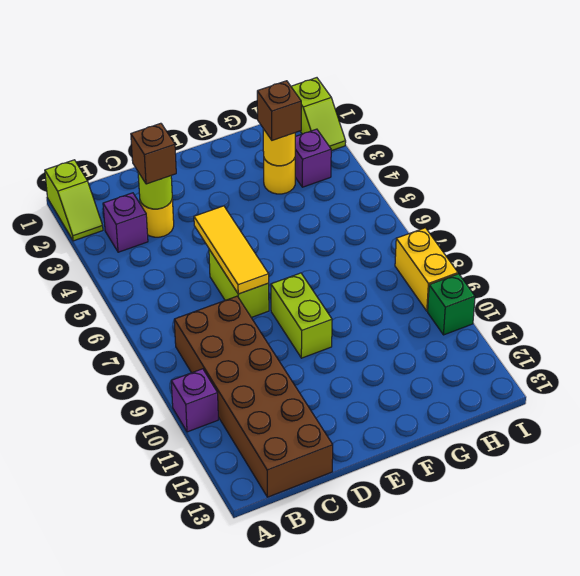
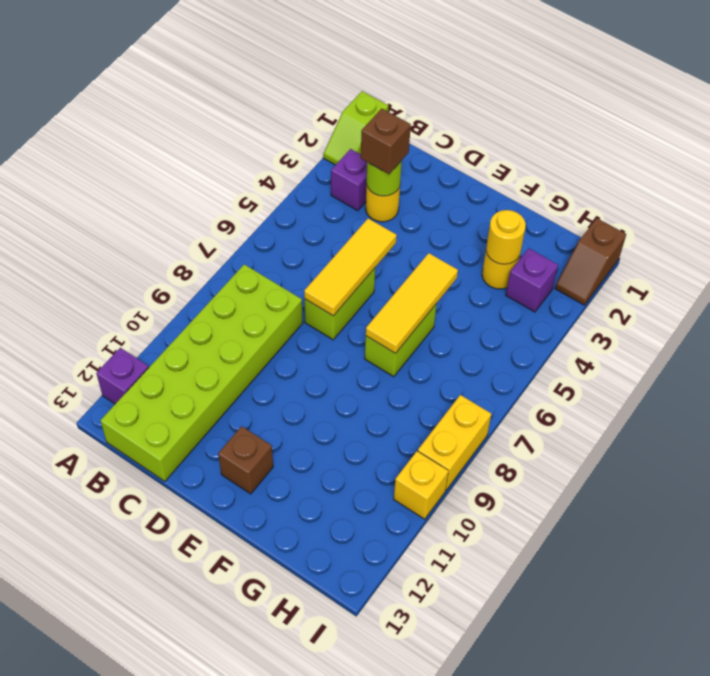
purple 1x1 brick [171,369,218,432] -> purple 1x1 brick moved to [96,348,149,404]
brown 2x6 brick [174,296,333,497] -> lime 2x6 brick [100,264,303,481]
lime 1x2 brick [271,273,332,358] -> lime 1x2 brick moved to [365,304,437,377]
none -> yellow 1x3 tile [366,253,458,353]
brown 1x1 brick [257,81,301,140] -> brown 1x1 brick moved to [218,426,273,494]
lime 1x2 slope [291,78,346,151] -> brown 1x2 slope [555,218,626,305]
green 1x1 brick [428,274,475,335] -> yellow 1x1 brick [394,451,449,519]

